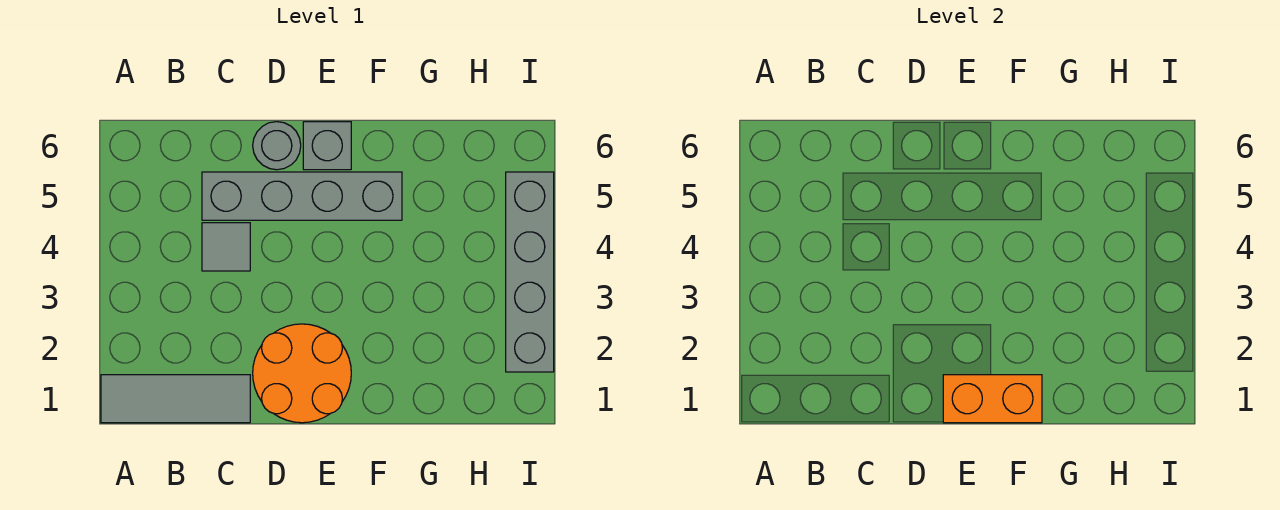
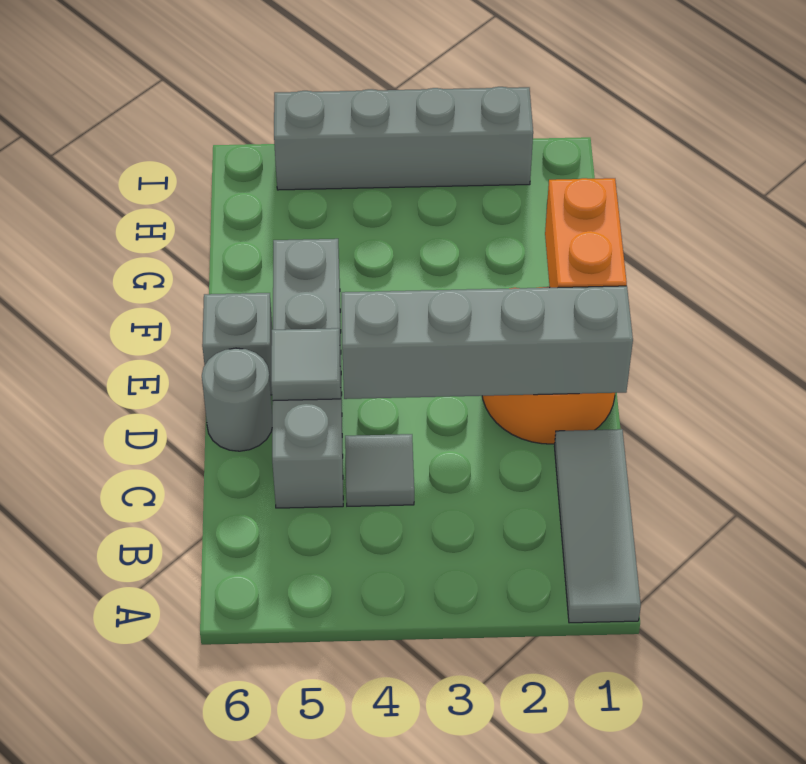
none -> grey 1x4 brick [342,286,633,399]
none -> grey 1x1 tile [271,328,341,401]

